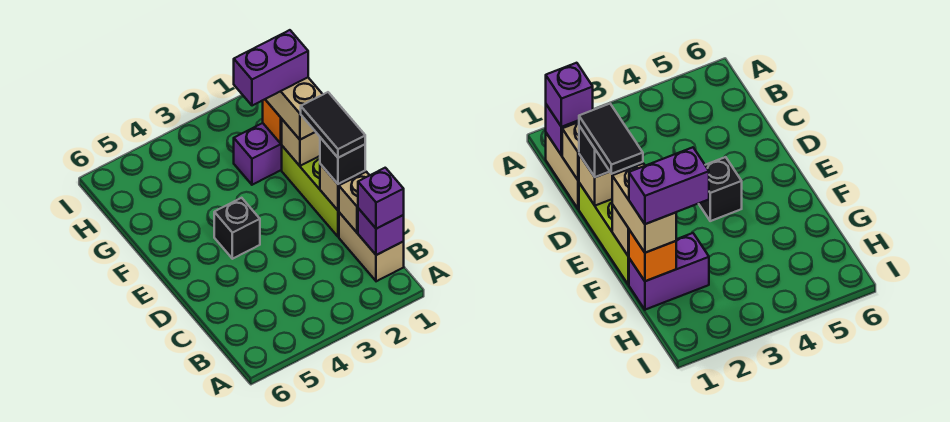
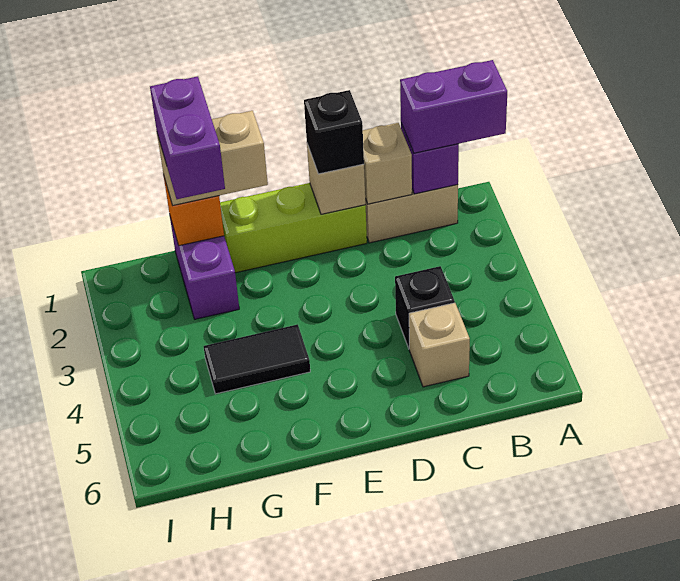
purple 1x1 brick [358,168,404,229] -> purple 1x2 brick [400,60,507,153]
black 1x2 tile [301,92,365,158] -> black 1x2 tile moved to [204,324,310,394]
black 1x1 brick [214,198,260,259] -> black 1x1 brick moved to [395,266,455,348]
tan 1x1 brick [282,120,320,166] -> tan 1x1 brick moved to [409,303,470,387]

